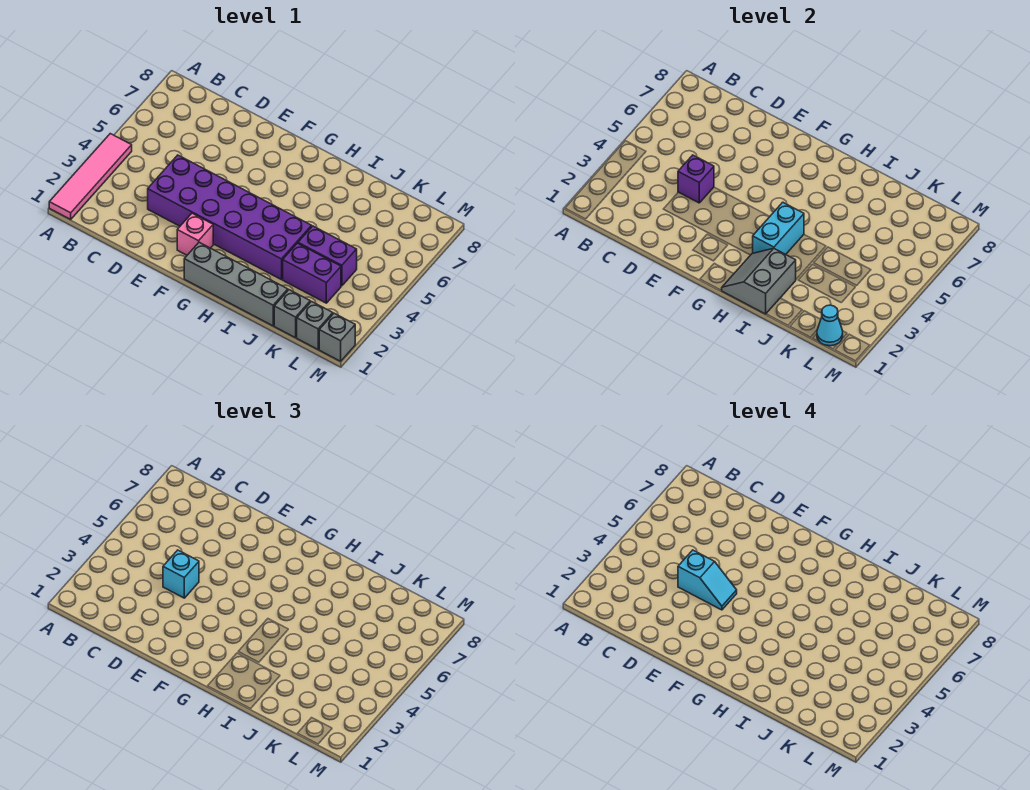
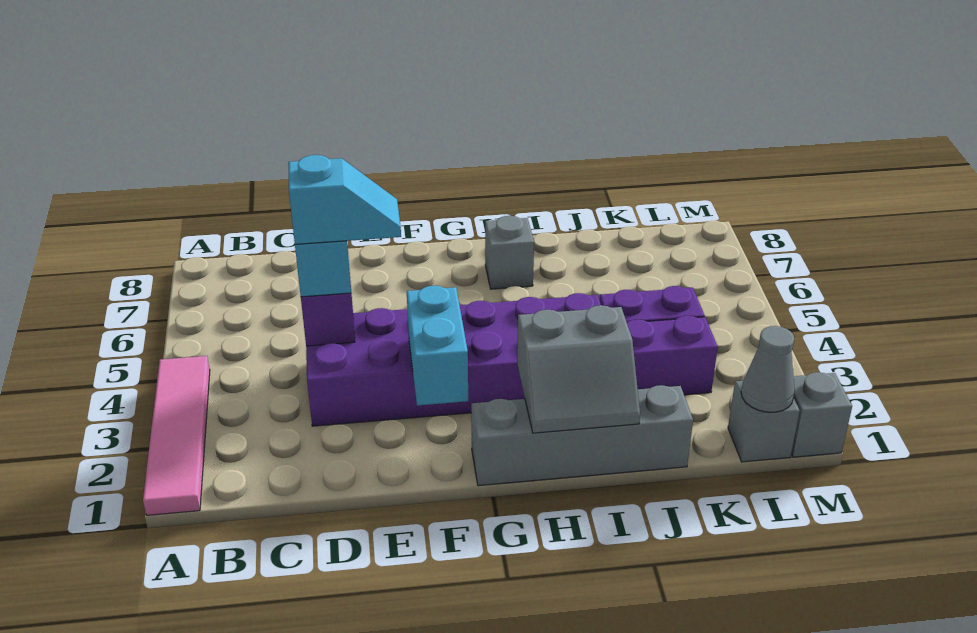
pink 1x1 brick [177,213,213,255] -> none
grey 2x2 slope [721,248,796,314] -> grey 2x2 slope turned to [517,305,640,433]
cyan 1x2 brick [753,202,804,254] -> cyan 1x2 brick moved to [407,286,468,406]
grey 1x1 brick [274,290,310,338] -> grey 1x1 brick moved to [485,216,534,289]
cyan 1x1 cone [817,305,843,346] -> grey 1x1 cone [741,326,795,412]

